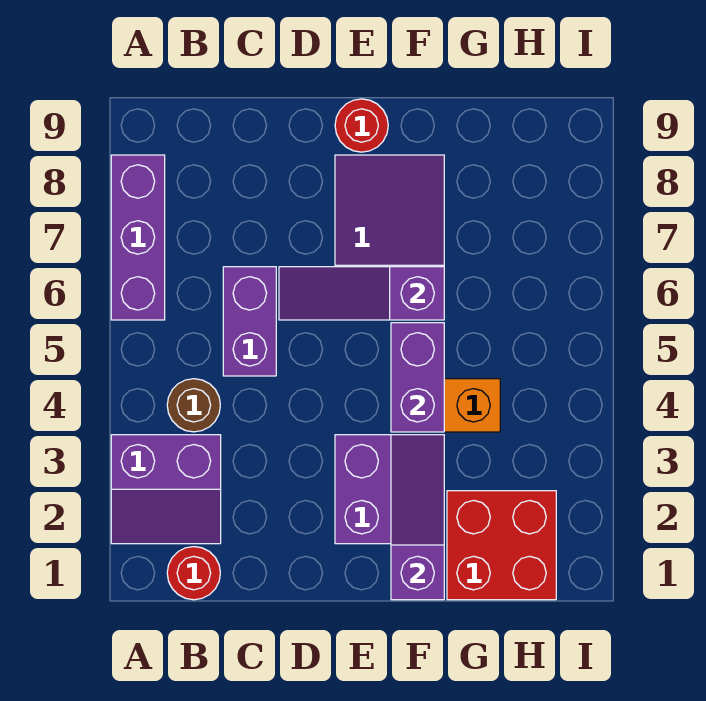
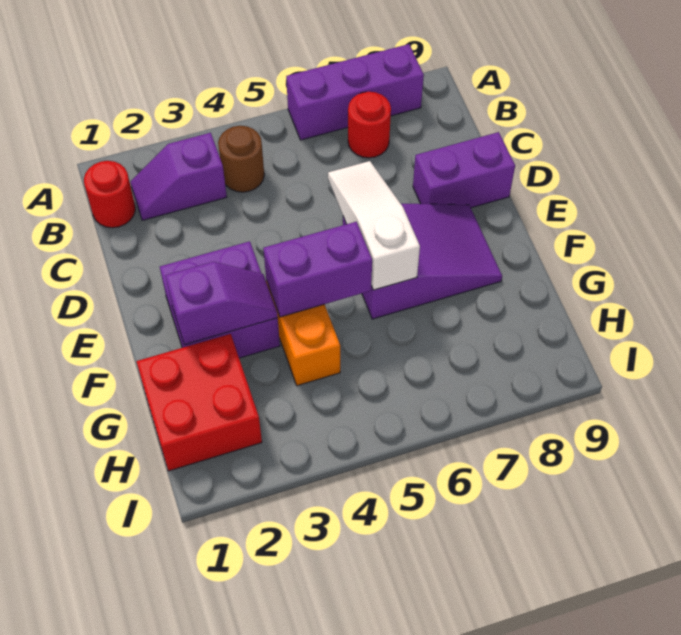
purple 2x2 slope [111,435,221,544] -> purple 1x2 slope [130,133,227,220]
purple 1x2 brick [223,267,276,376] -> purple 1x2 brick moved to [413,132,515,208]
purple 1x3 slope [279,267,444,320] -> white 1x3 slope [328,161,420,290]
red 1x1 round brick [335,99,388,152] -> red 1x1 round brick moved to [348,92,391,158]
purple 1x3 slope [391,435,444,600] -> purple 1x2 slope [165,262,278,345]

